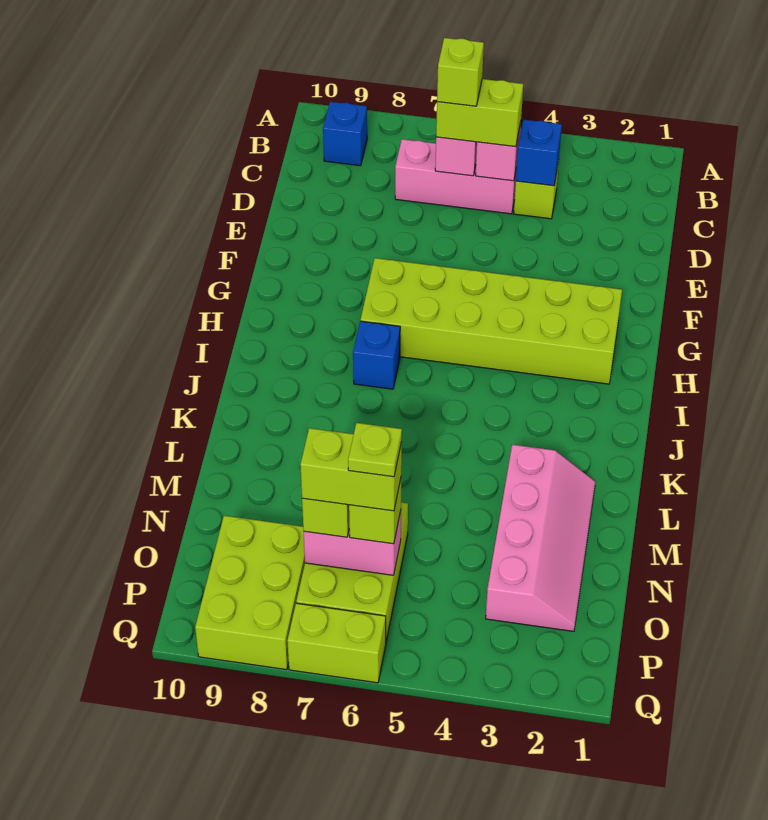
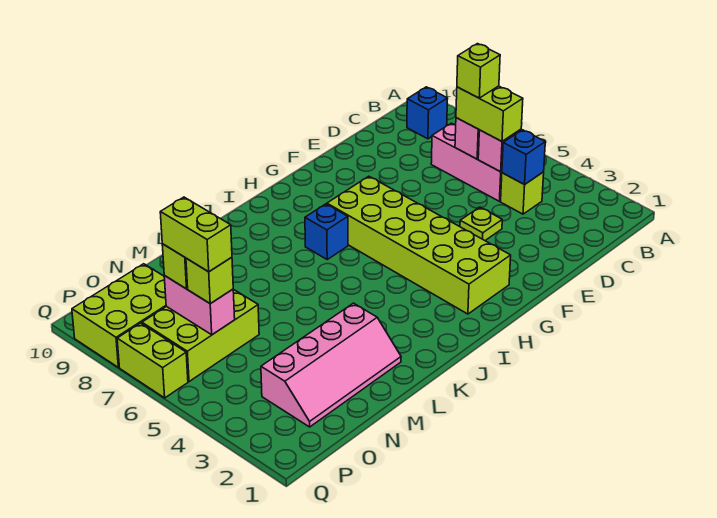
lime 1x1 plate [348,423,402,477] -> lime 1x1 plate moved to [460,207,502,240]

